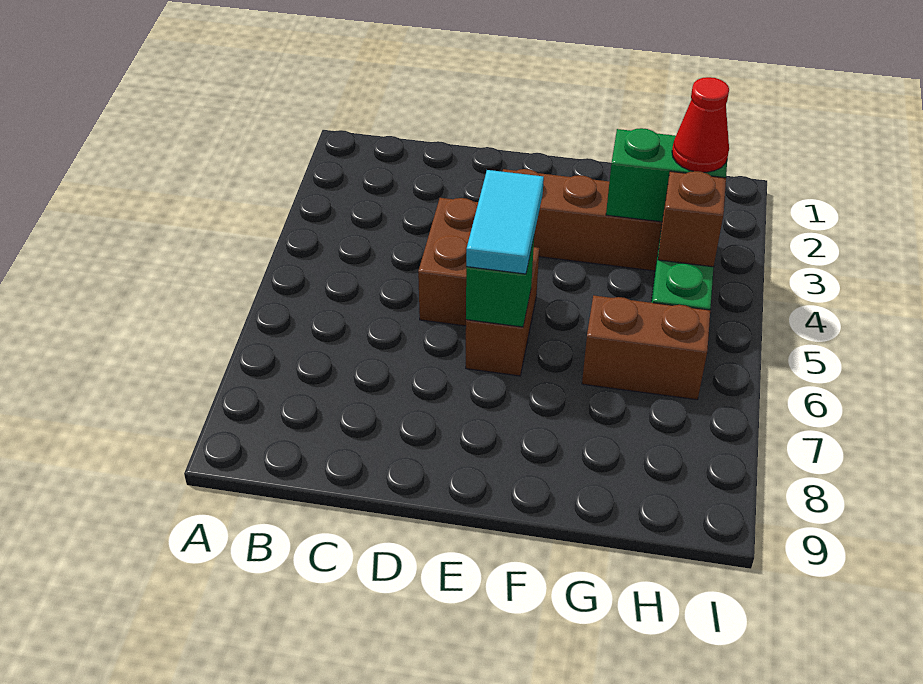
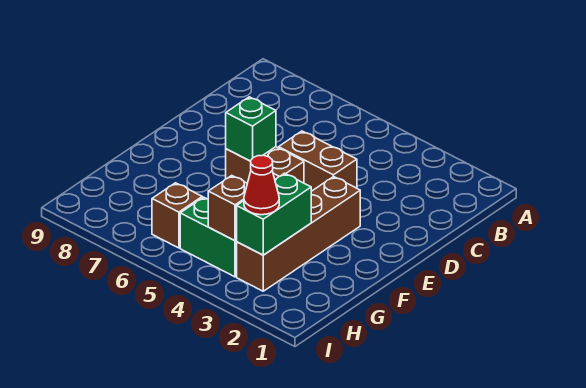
cyan 1x2 tile [466,170,544,274] -> none
brown 1x2 brick [582,295,710,400] -> brown 1x1 brick [152,183,202,248]

